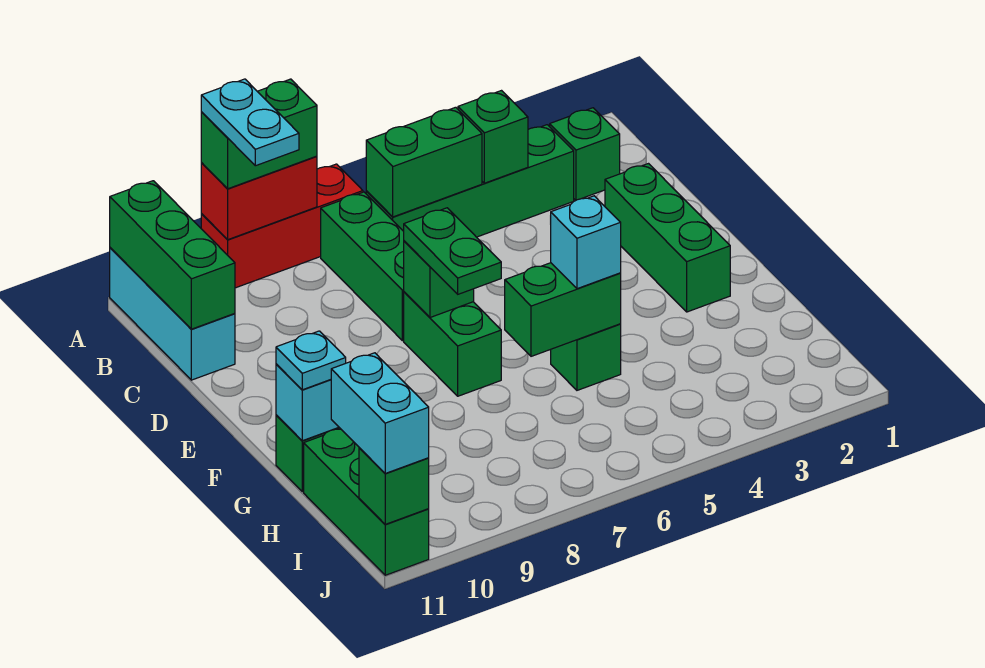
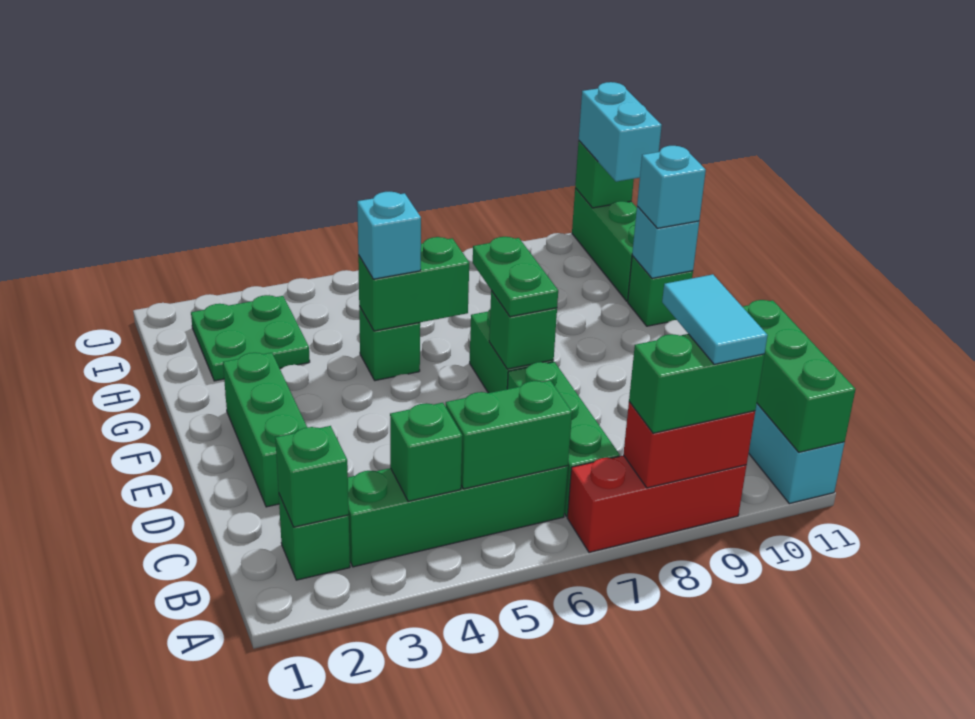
cyan 1x2 plate [201,79,299,166] -> cyan 1x2 tile [662,274,768,364]
none -> green 1x1 brick [275,426,349,527]
cyan 1x1 plate [276,331,346,390] -> cyan 1x1 brick [637,146,706,228]
none -> green 2x2 plate [191,295,310,381]

